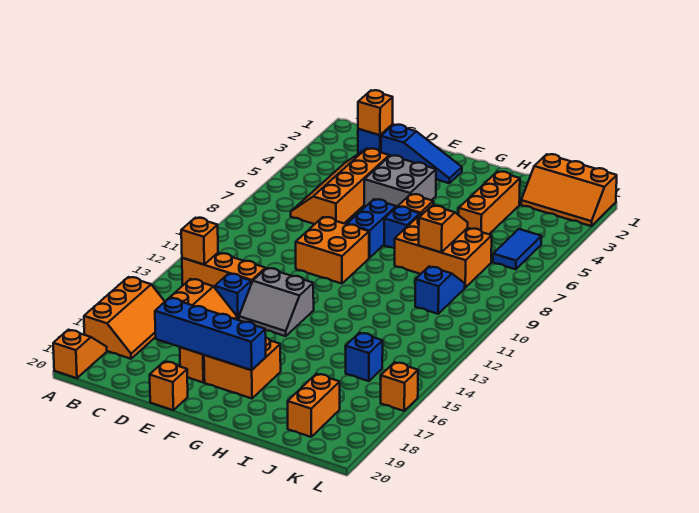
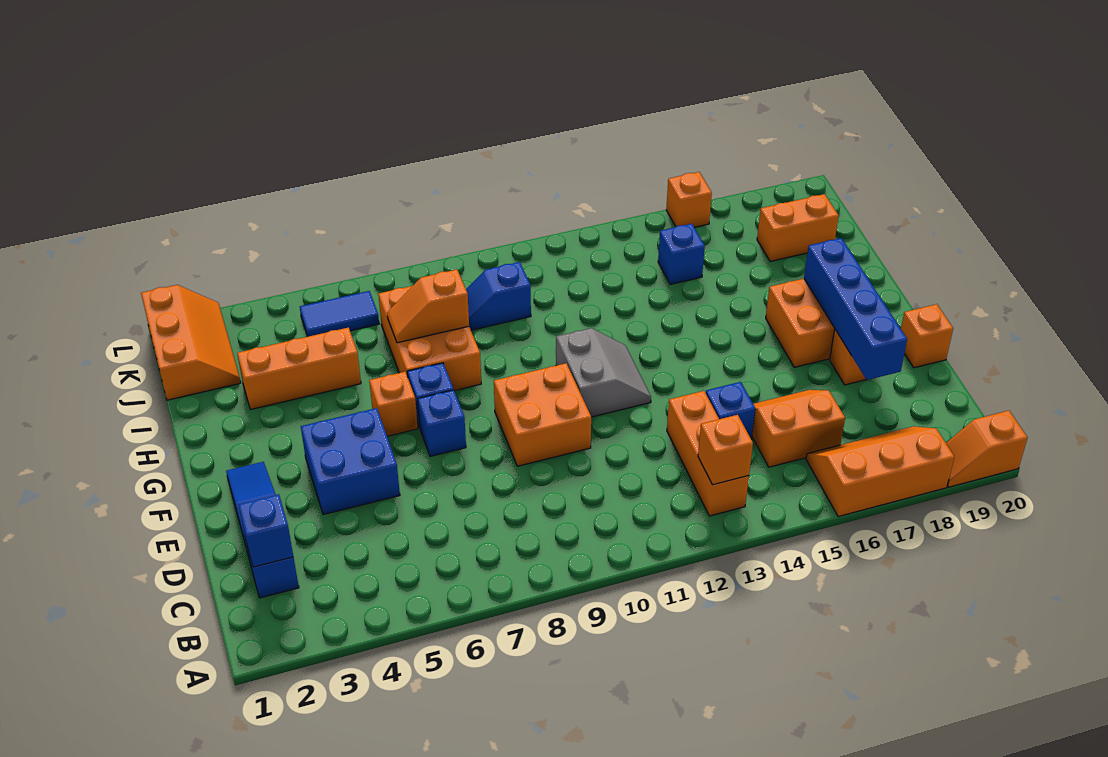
orange 1x1 brick [358,90,393,135] -> blue 1x1 brick [238,494,293,567]
orange 2x4 slope [291,148,389,224] -> none
grey 2x2 brick [364,155,436,207] -> blue 2x2 brick [301,408,400,515]
grey 2x2 slope [239,268,314,336] -> grey 2x2 slope moved to [556,328,651,417]
blue 1x2 brick [347,199,396,258] -> blue 1x1 brick [418,390,466,456]

